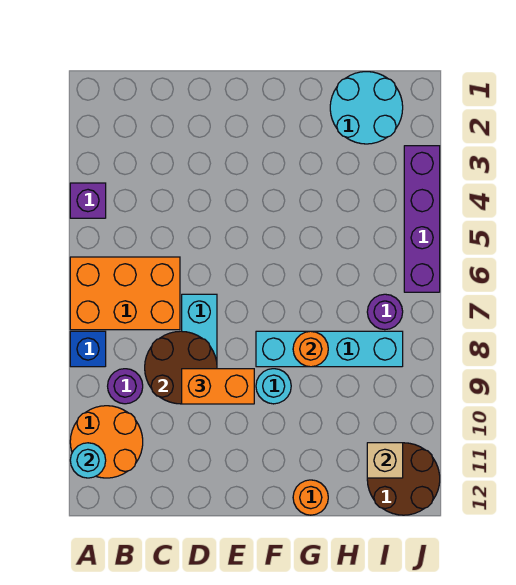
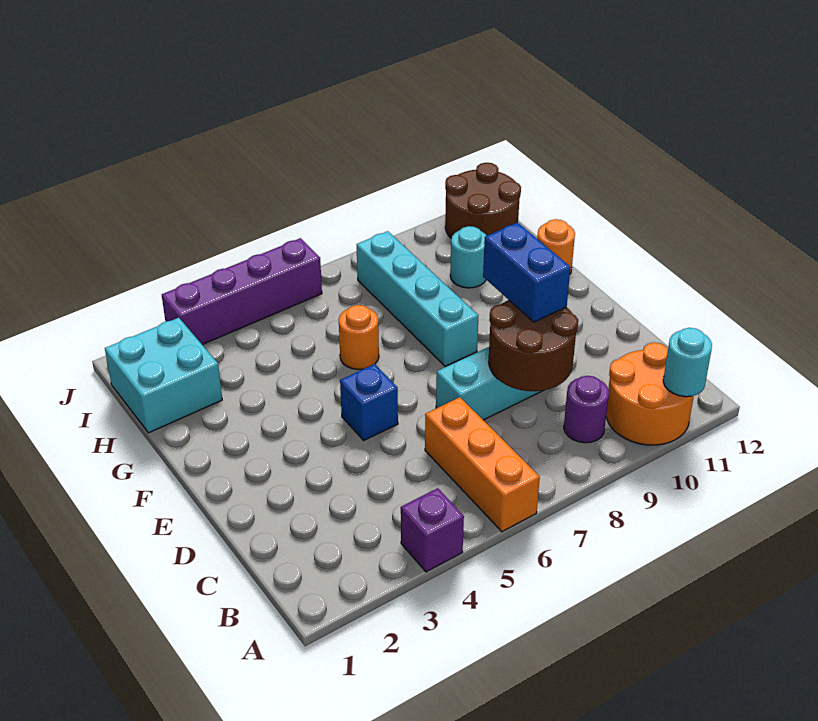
orange 2x3 brick [70,257,180,330] -> orange 1x3 brick [425,397,540,532]
blue 1x1 brick [70,331,106,367] -> blue 1x1 brick moved to [340,364,398,440]
orange 1x2 brick [182,369,254,404] -> blue 1x2 brick [483,223,570,322]
cyan 1x1 round brick [256,369,291,404] -> cyan 1x1 round brick moved to [450,226,487,288]
orange 1x1 round brick [293,331,328,367] -> orange 1x1 round brick moved to [339,305,379,370]
cyan 2x2 round brick [330,72,403,144] -> cyan 2x2 brick [105,318,222,433]
purple 1x1 round brick [367,294,403,330] -> none
tan 1x1 brick [367,443,403,478] -> none

